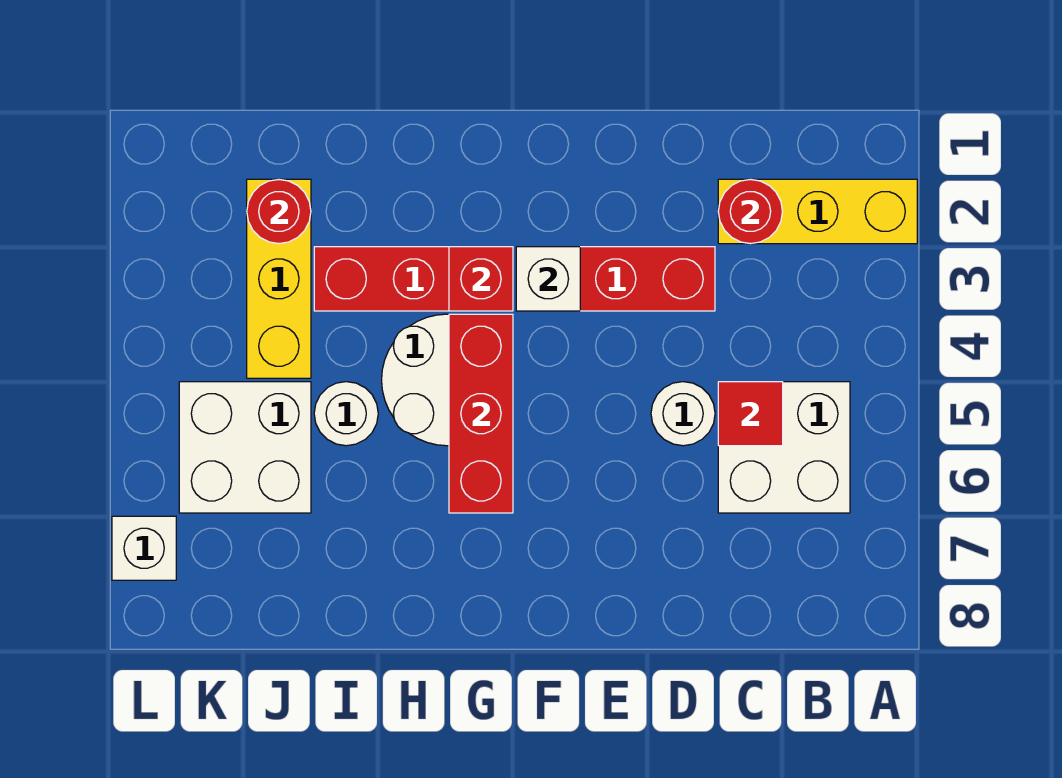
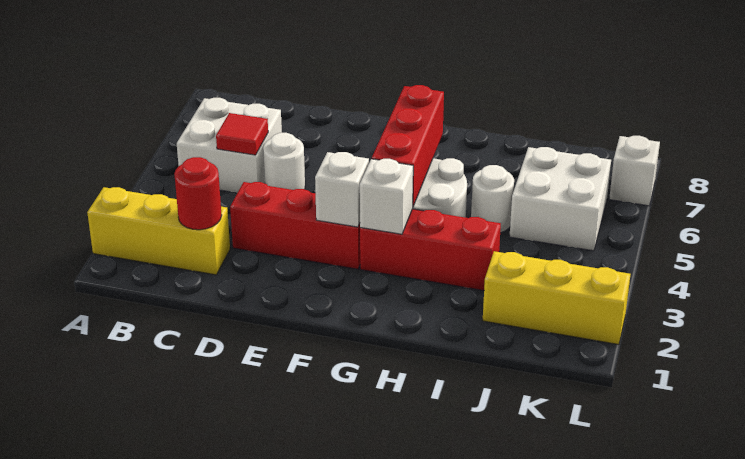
red 1x1 brick [449,247,513,311] -> white 1x1 brick [360,159,413,234]
yellow 1x3 brick [247,179,311,378] -> yellow 1x3 brick turned to [483,251,630,345]
red 1x1 round brick [247,179,311,244] -> none

